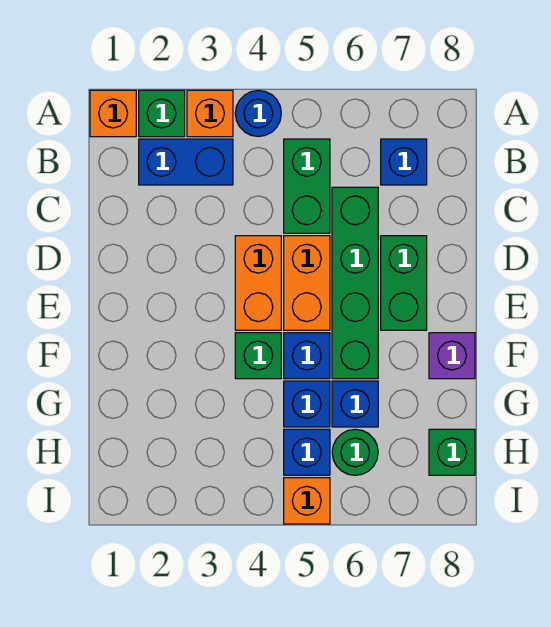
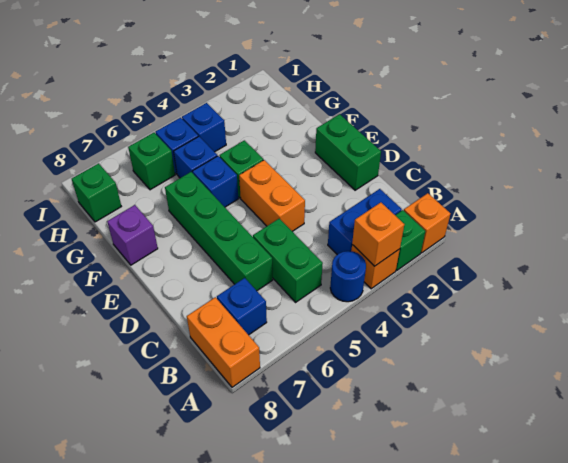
orange 1x2 brick [284,236,330,330] -> orange 1x2 brick moved to [187,297,260,387]
green 1x2 brick [381,236,427,330] -> green 1x2 brick moved to [315,114,381,190]
blue 1x1 brick [332,381,378,427] -> blue 1x1 brick moved to [182,103,226,152]
green 1x1 round brick [332,429,378,475] -> green 1x1 brick [128,133,175,190]
orange 1x1 brick [284,478,330,524] -> orange 1x1 brick moved to [352,202,404,266]

